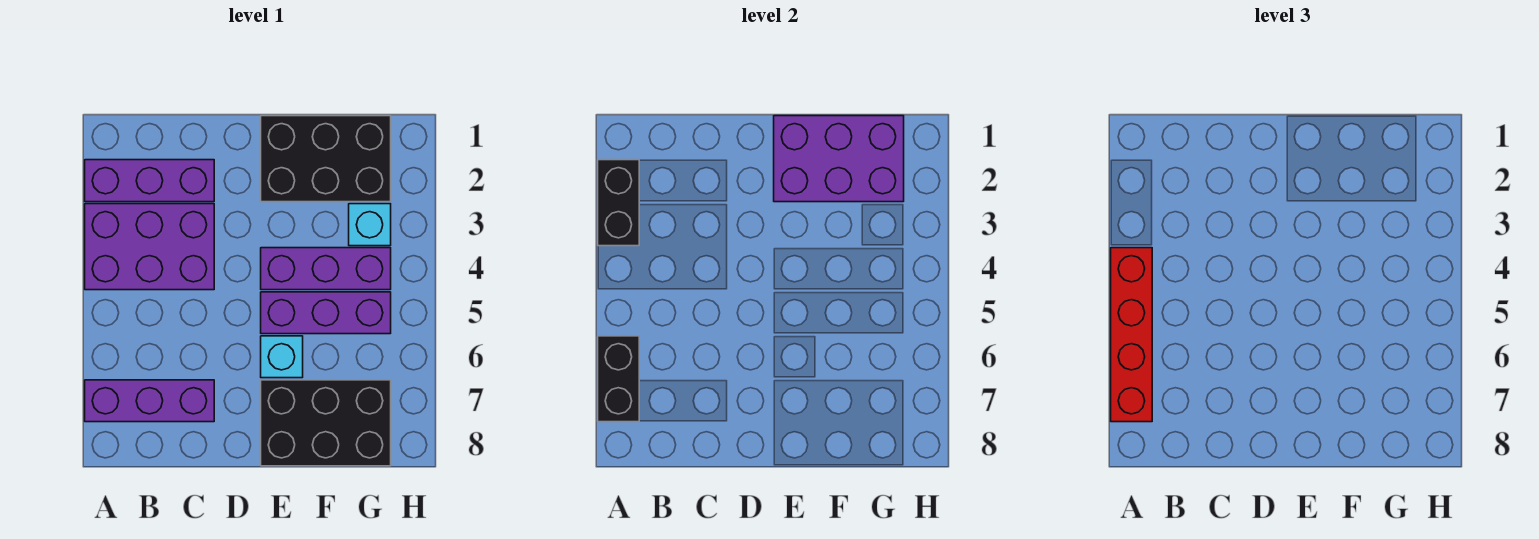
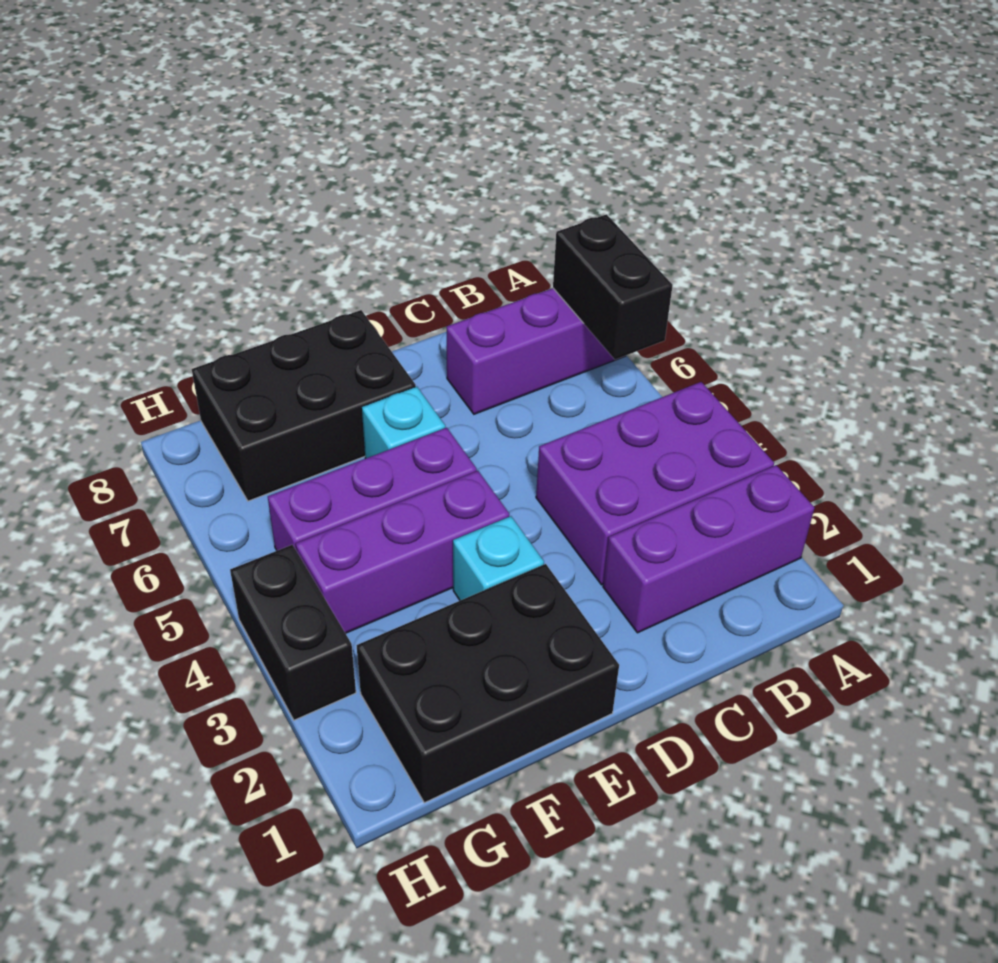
black 1x2 brick [598,160,639,246] -> black 1x2 brick moved to [230,545,356,720]
red 1x4 brick [1111,248,1152,422] -> none
purple 2x3 brick [774,116,904,202] -> none
cyan 1x1 brick [349,204,391,246] -> cyan 1x1 brick moved to [453,516,544,600]

